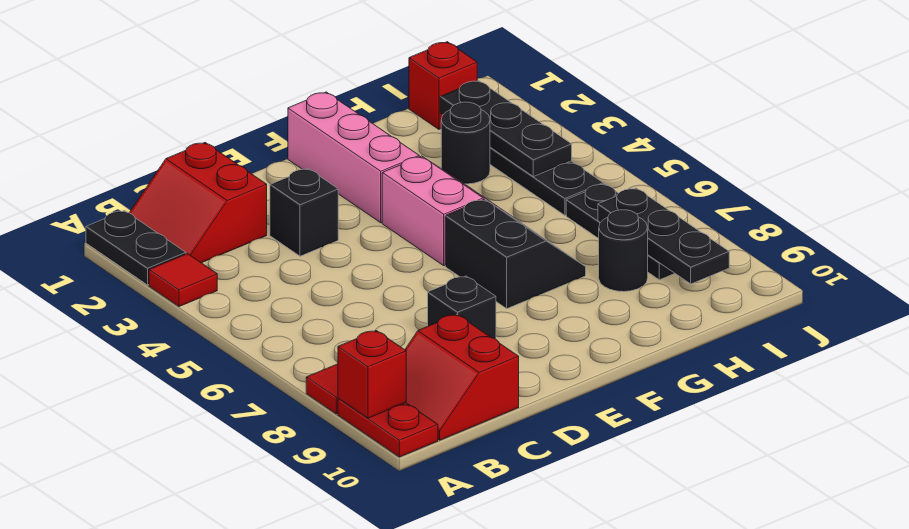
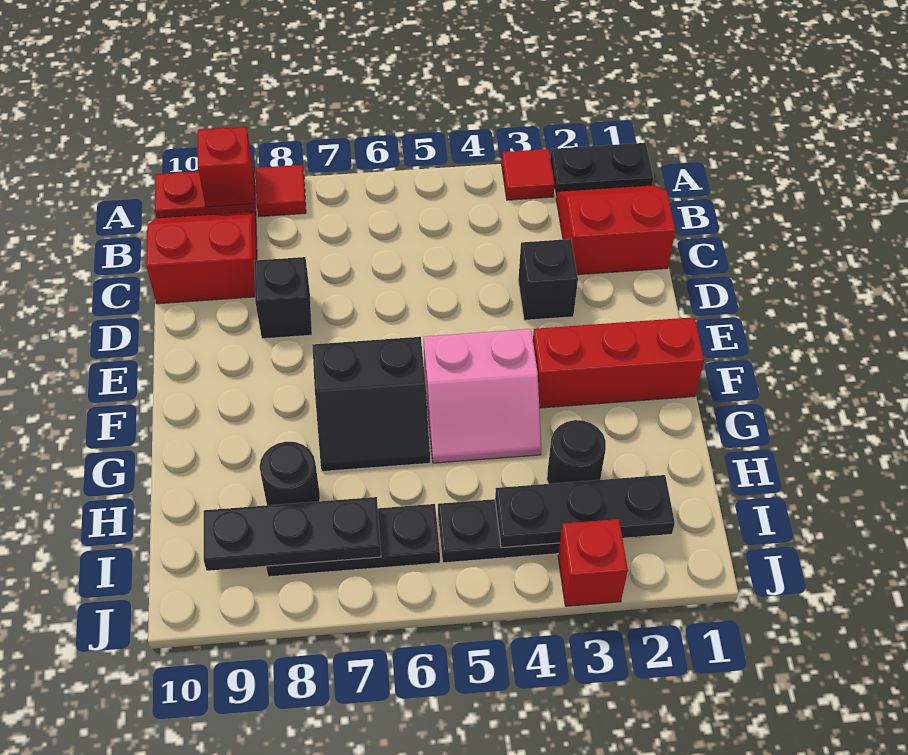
pink 1x3 brick [288,92,419,223] -> red 1x3 brick [533,317,704,408]
red 1x1 brick [409,42,477,129] -> red 1x1 brick moved to [558,519,628,606]

